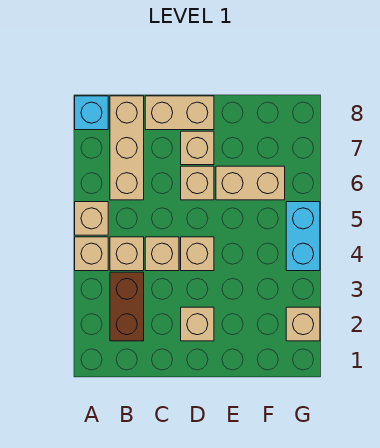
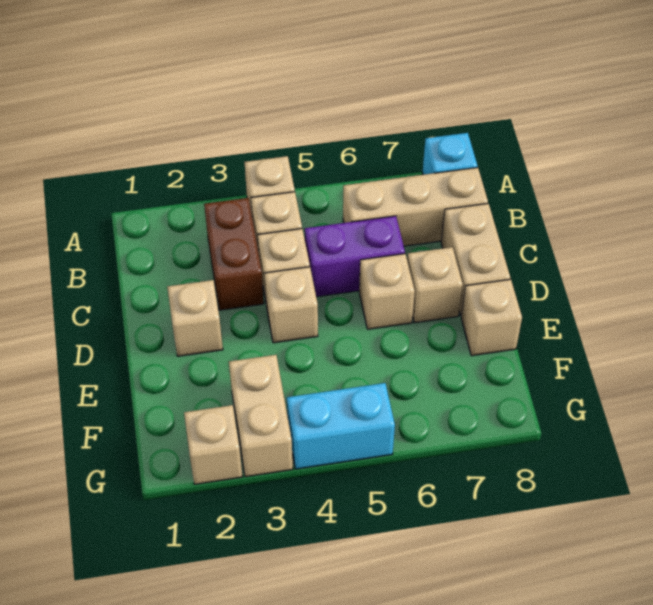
tan 1x1 brick [75,202,108,235] -> tan 1x1 brick moved to [461,279,522,356]
brown 1x2 brick [110,272,144,341] -> brown 1x2 brick turned to [204,198,264,310]
none -> purple 1x2 brick [305,216,405,297]
tan 1x2 brick [216,166,285,200] -> tan 1x2 brick moved to [229,355,293,477]

